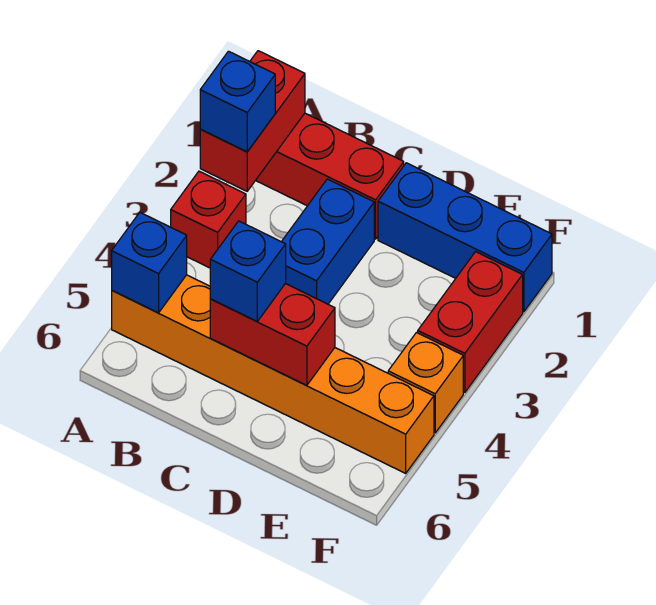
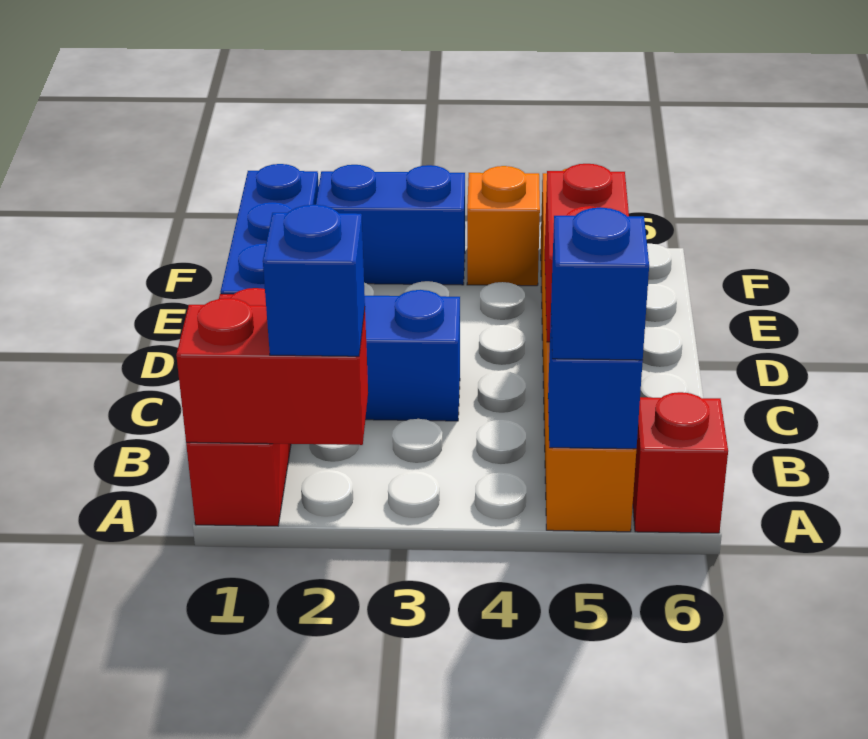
red 1x1 brick [171,171,246,268] -> red 1x1 brick moved to [633,392,728,533]
blue 1x1 brick [210,221,286,321] -> blue 1x1 brick moved to [551,207,649,360]
red 1x2 brick [418,252,523,393] -> blue 1x2 brick [316,165,465,285]

